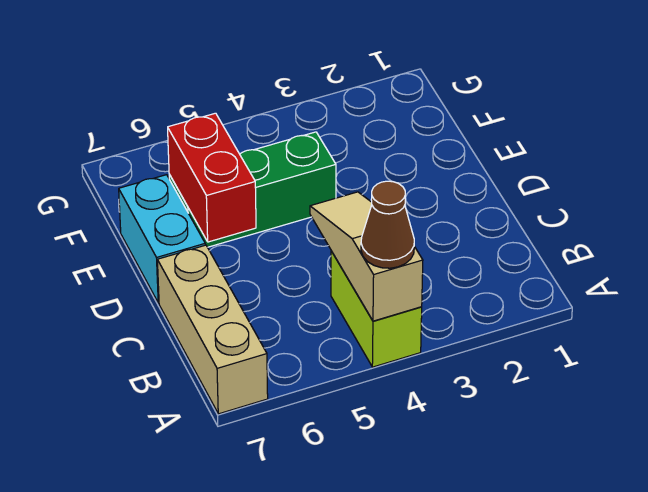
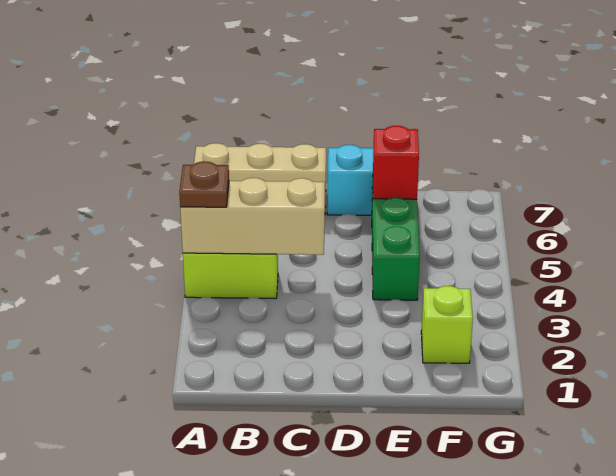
tan 1x3 slope [310,192,423,321] -> tan 1x3 brick [180,178,325,255]
brown 1x1 cone [361,181,414,268] -> brown 1x1 plate [179,161,229,207]
red 1x2 brick [168,113,256,242] -> red 1x1 brick [373,126,419,199]
none -> lime 1x1 brick [421,286,473,363]

